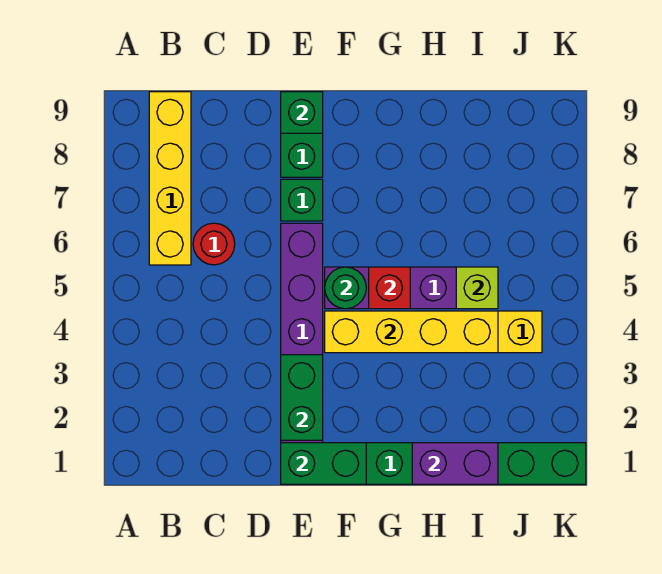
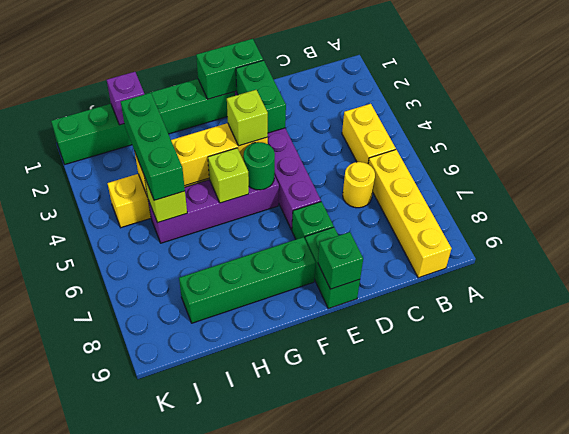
none -> yellow 1x2 brick [342,104,396,164]
red 1x1 round brick [193,223,235,265] -> yellow 1x1 round brick [343,162,375,208]
none -> lime 1x1 brick [227,90,268,146]
none -> green 1x4 brick [179,237,316,323]
red 1x1 brick [369,267,410,309] -> lime 1x1 brick [208,148,249,203]
purple 1x2 brick [412,443,498,484] -> purple 1x1 brick [107,72,144,125]
none -> green 1x3 brick [121,93,185,200]

